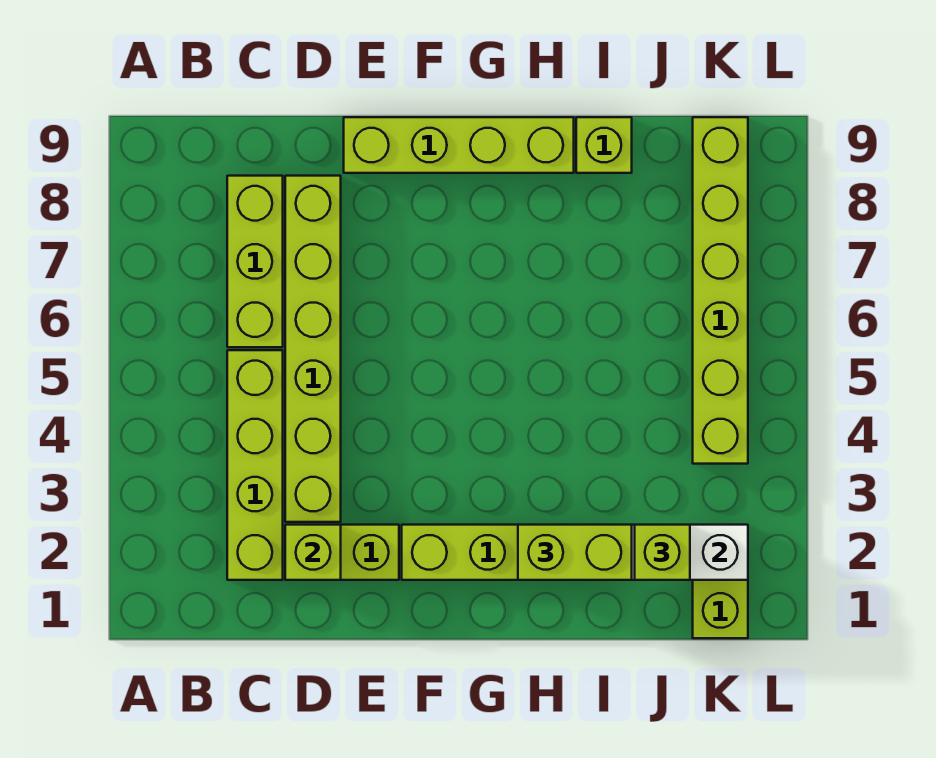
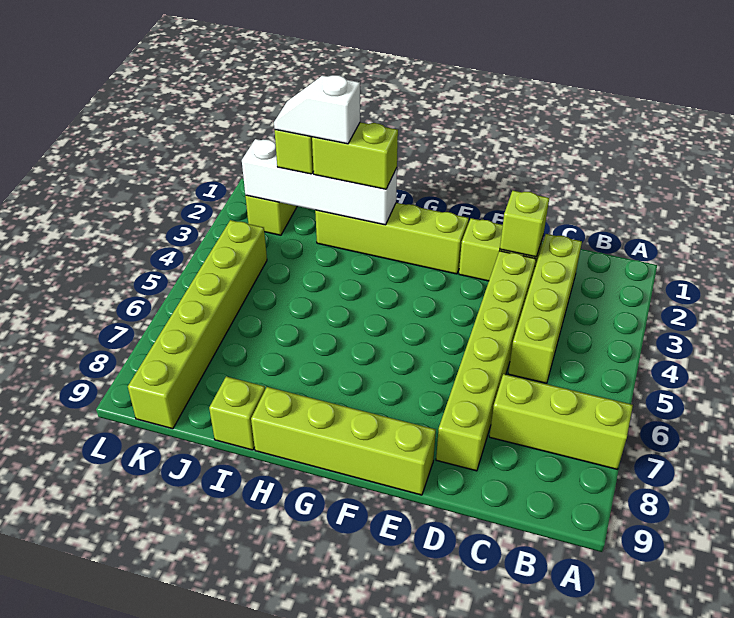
lime 1x3 brick [227,176,283,347] -> lime 1x3 brick turned to [489,374,633,469]
none -> white 1x2 slope [274,75,360,144]

